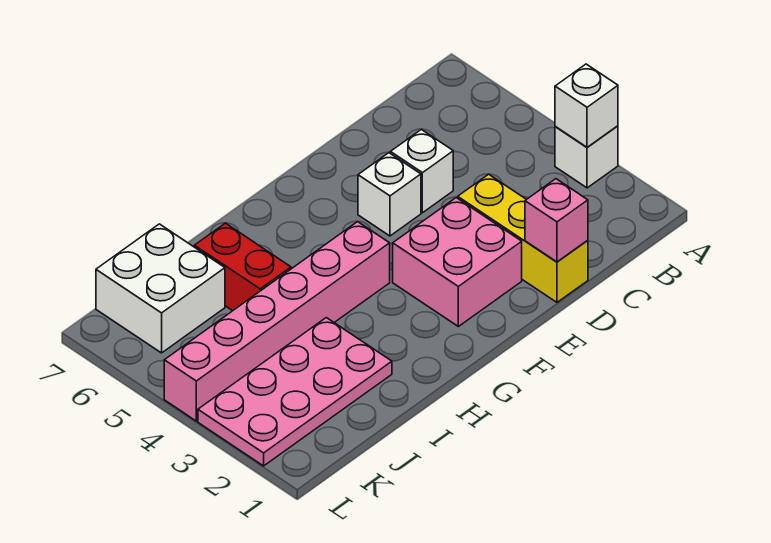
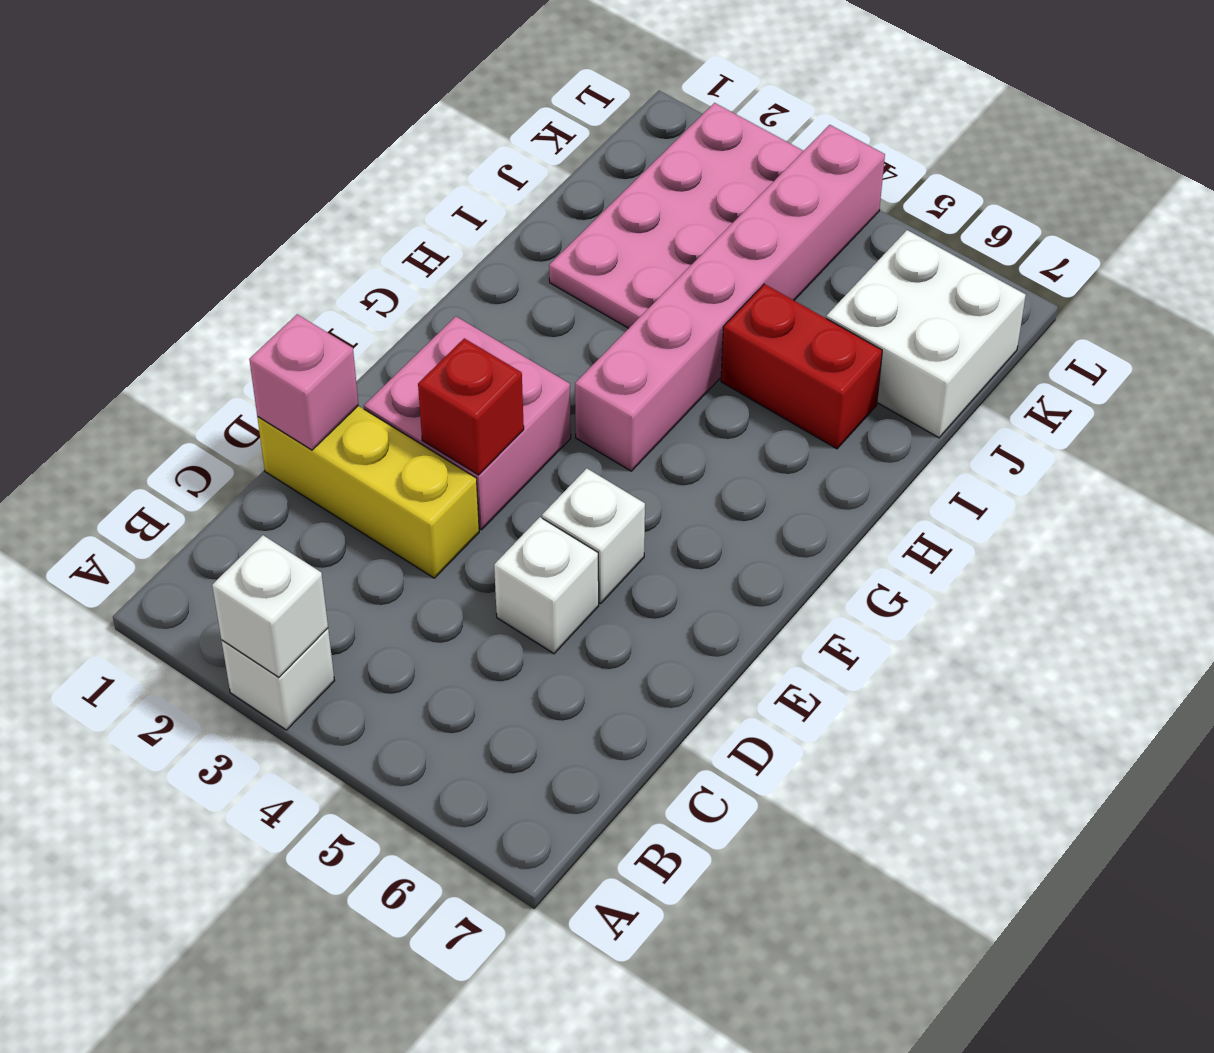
none -> red 1x1 brick [418,338,524,475]

